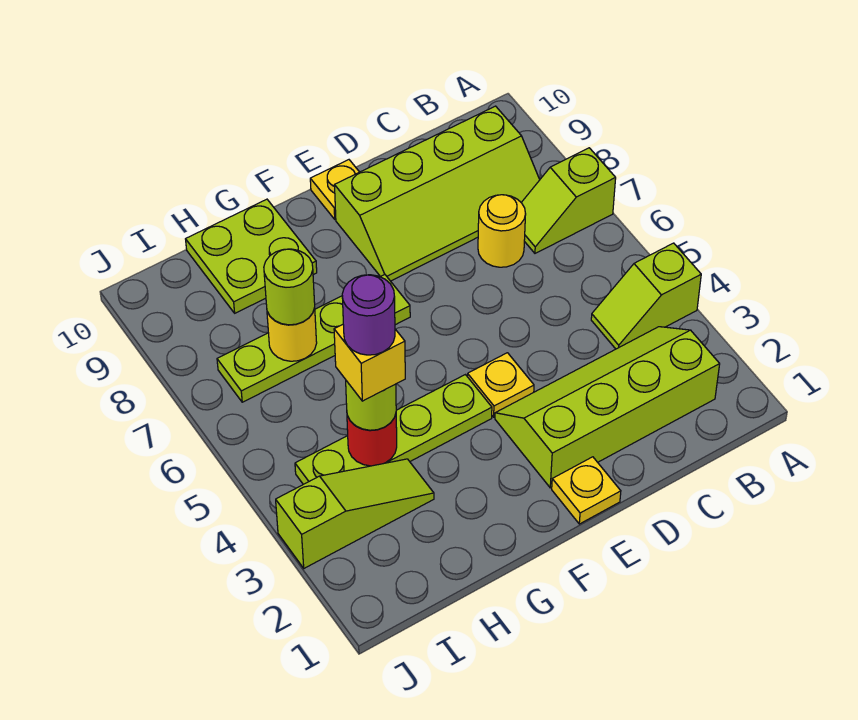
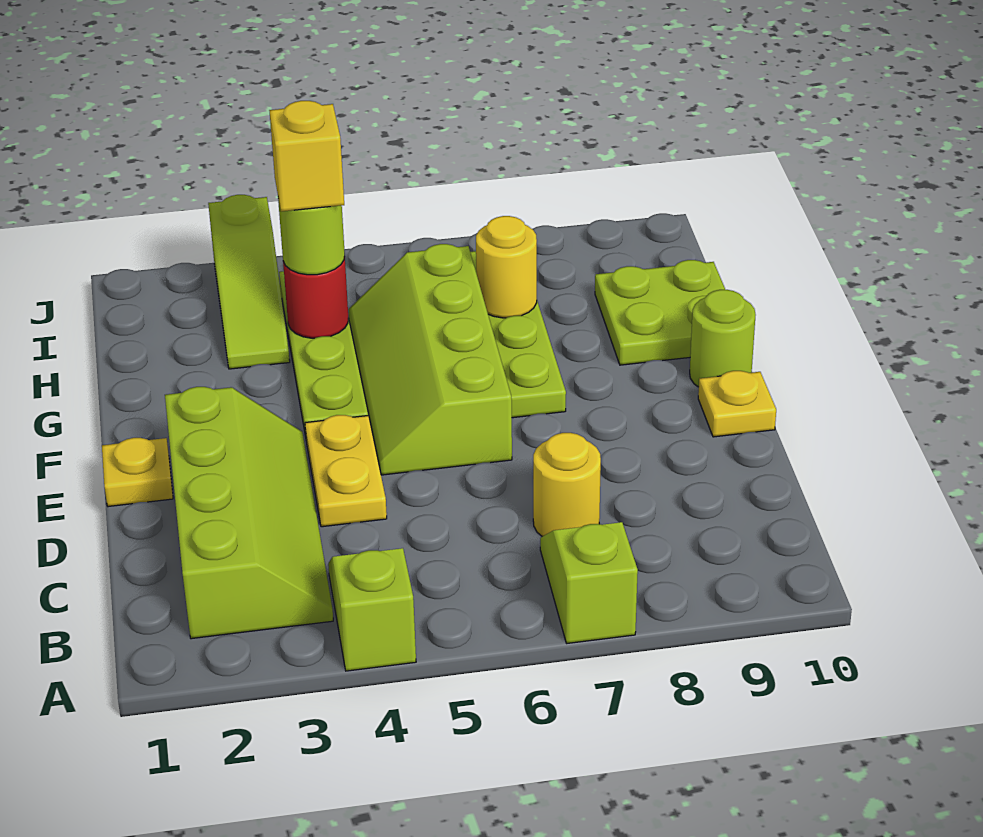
lime 2x4 slope [335,106,540,281] -> lime 2x4 slope moved to [348,244,512,475]
yellow 1x1 plate [467,353,534,417] -> yellow 1x2 plate [305,415,387,527]
purple 1x1 round brick [342,275,395,355] -> none
lime 1x1 round brick [264,249,315,325] -> lime 1x1 round brick moved to [690,290,756,387]

